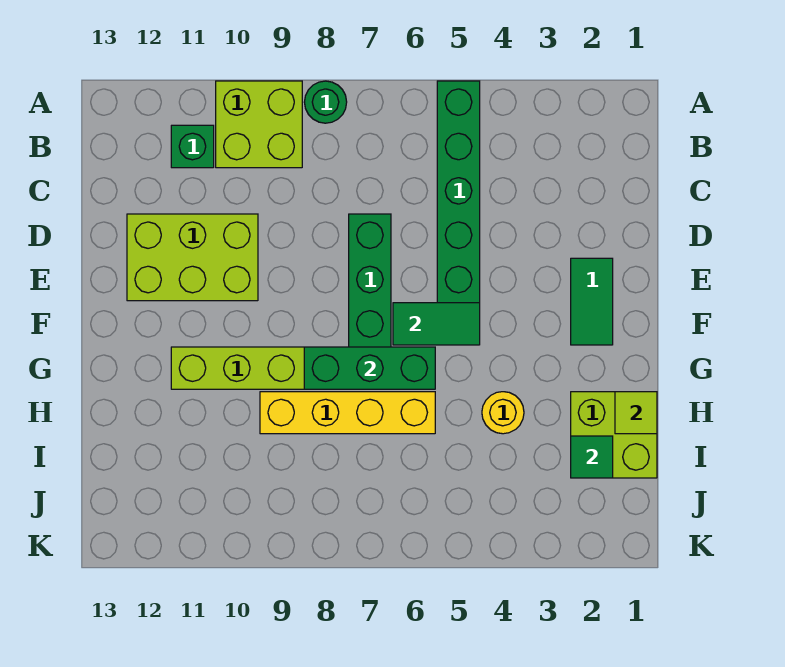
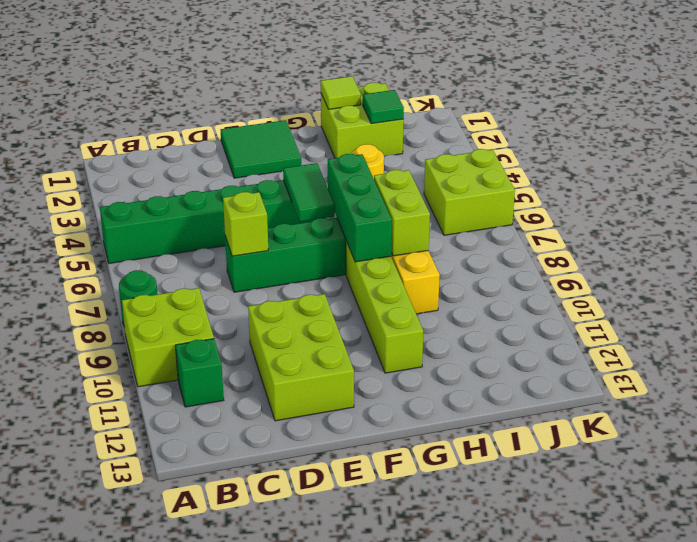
none -> lime 1x1 brick [223,192,268,256]
green 1x2 tile [571,258,613,345] -> green 2x2 tile [221,120,301,178]
none -> lime 1x2 brick [374,170,430,256]
none -> lime 2x2 brick [424,149,515,235]

